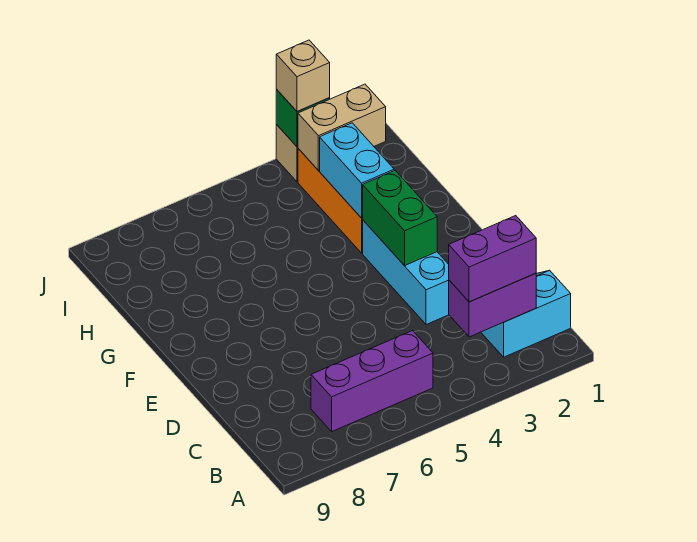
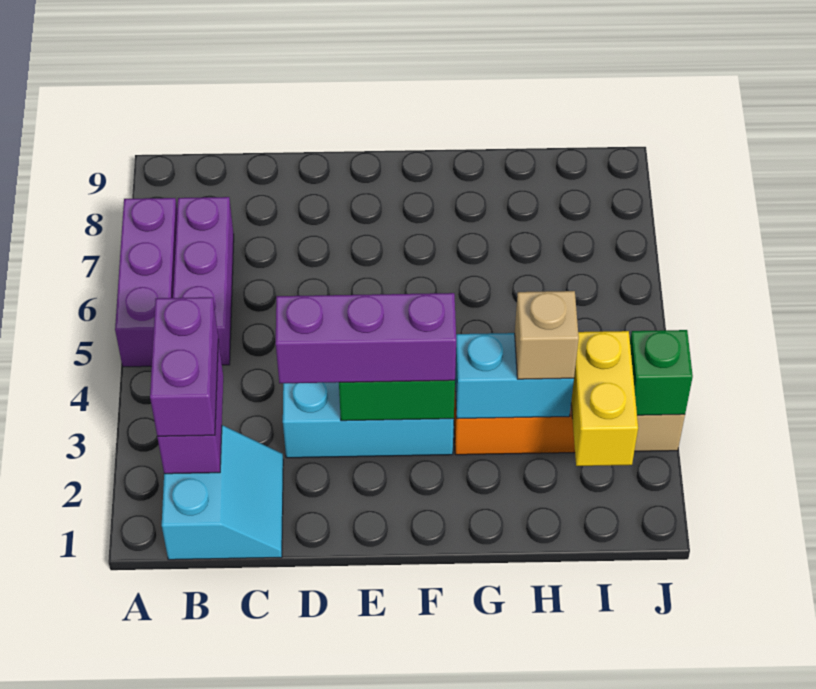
none -> purple 1x3 brick [115,198,177,367]
none -> purple 1x3 brick [276,293,456,383]
tan 1x2 brick [298,84,386,170] -> yellow 1x2 brick [571,331,638,466]
tan 1x1 brick [276,40,330,112] -> tan 1x1 brick moved to [515,291,579,379]

